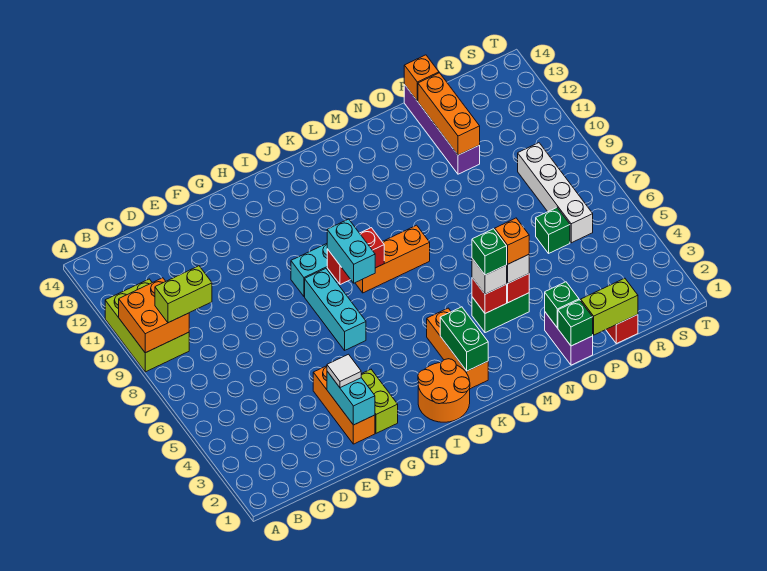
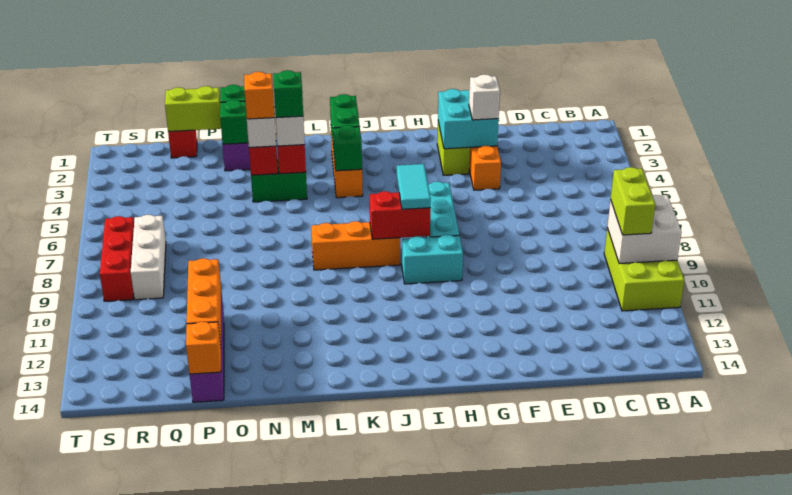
orange 2x2 brick [119,278,189,353] -> white 2x2 brick [607,195,682,264]
lime 1x2 brick [155,266,212,323] -> lime 1x2 brick turned to [611,167,655,235]
cyan 1x2 brick [327,371,375,425] -> cyan 2x2 brick [438,89,499,149]
white 1x1 tile [327,354,361,388] -> white 1x1 brick [469,74,500,120]
orange 2x2 round brick [418,359,470,422] -> none
cyan 1x2 brick [327,219,375,283] -> cyan 1x2 tile [397,164,431,209]
green 1x1 brick [536,208,570,253] -> green 1x1 brick moved to [333,125,362,171]
white 1x4 brick [518,143,593,243] -> white 1x3 brick [131,215,166,300]
none -> red 1x3 brick [100,216,134,301]

